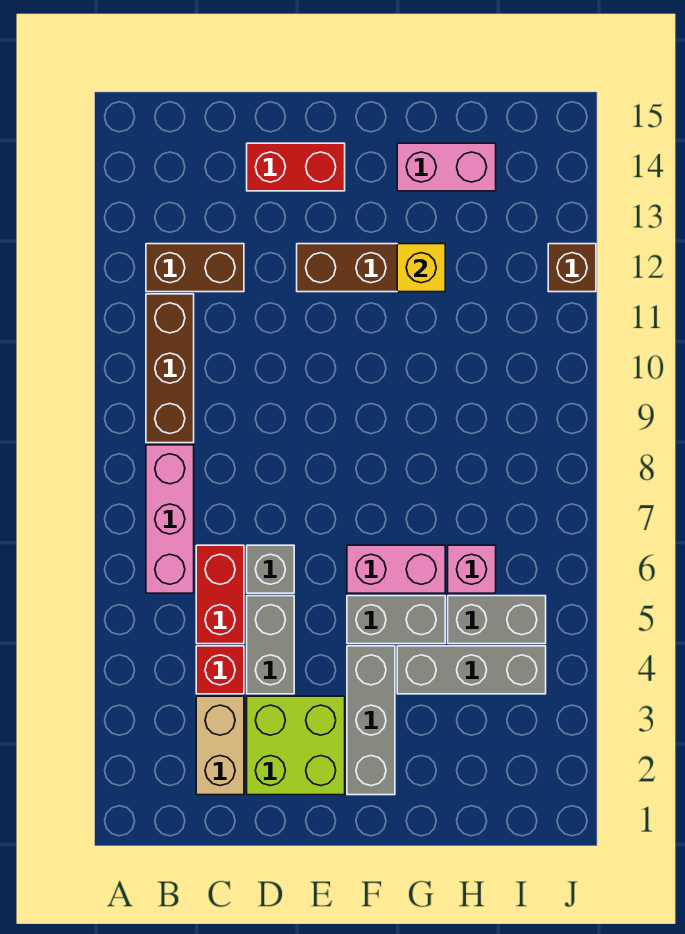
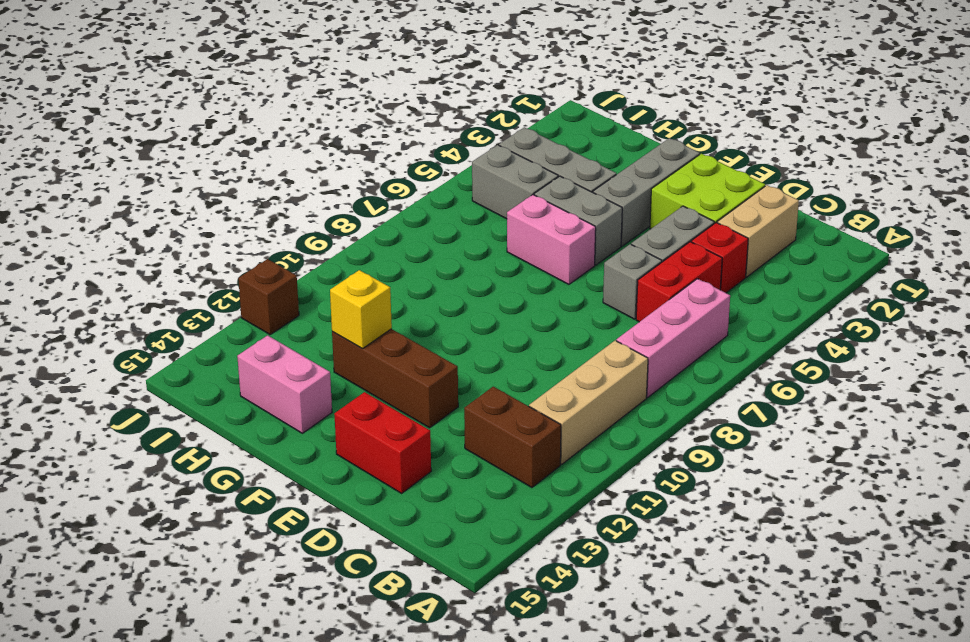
brown 1x3 brick [146,294,194,443] -> tan 1x3 brick [529,341,648,464]
pink 1x1 brick [448,545,496,593] -> none

